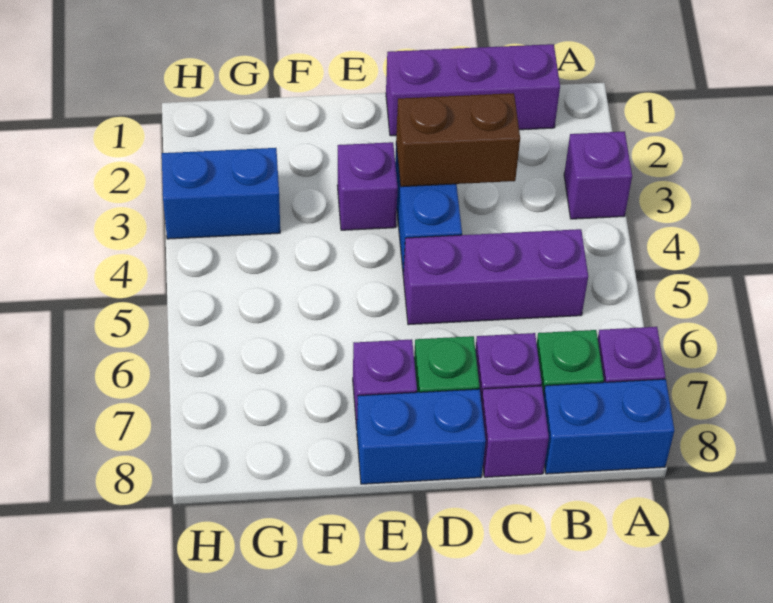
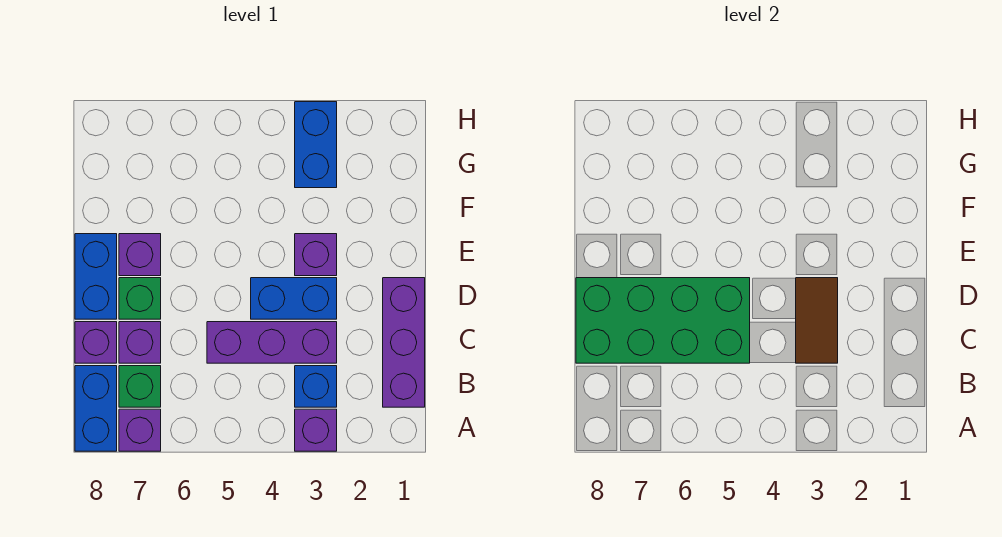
none -> blue 1x1 brick [295,366,337,407]
purple 1x3 brick [403,229,588,325] -> purple 1x3 brick turned to [207,322,337,363]
brown 1x2 brick [396,93,520,187] -> brown 1x2 tile [796,278,838,363]
none -> green 2x4 brick [576,278,750,363]

